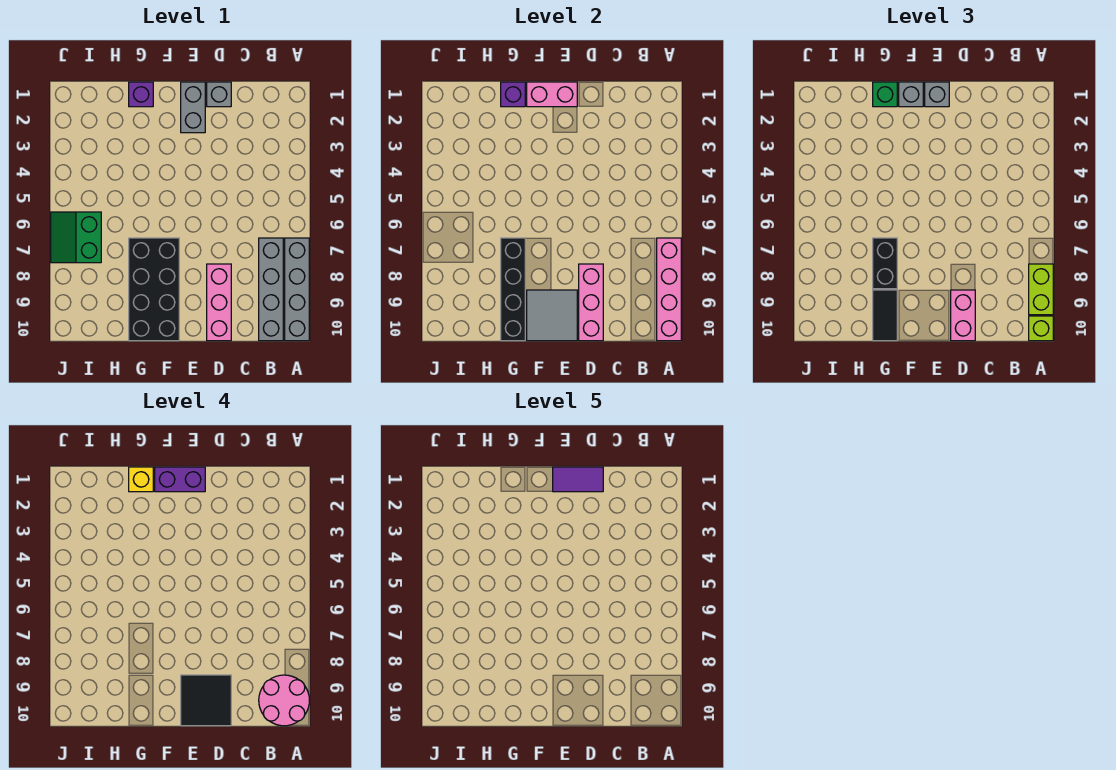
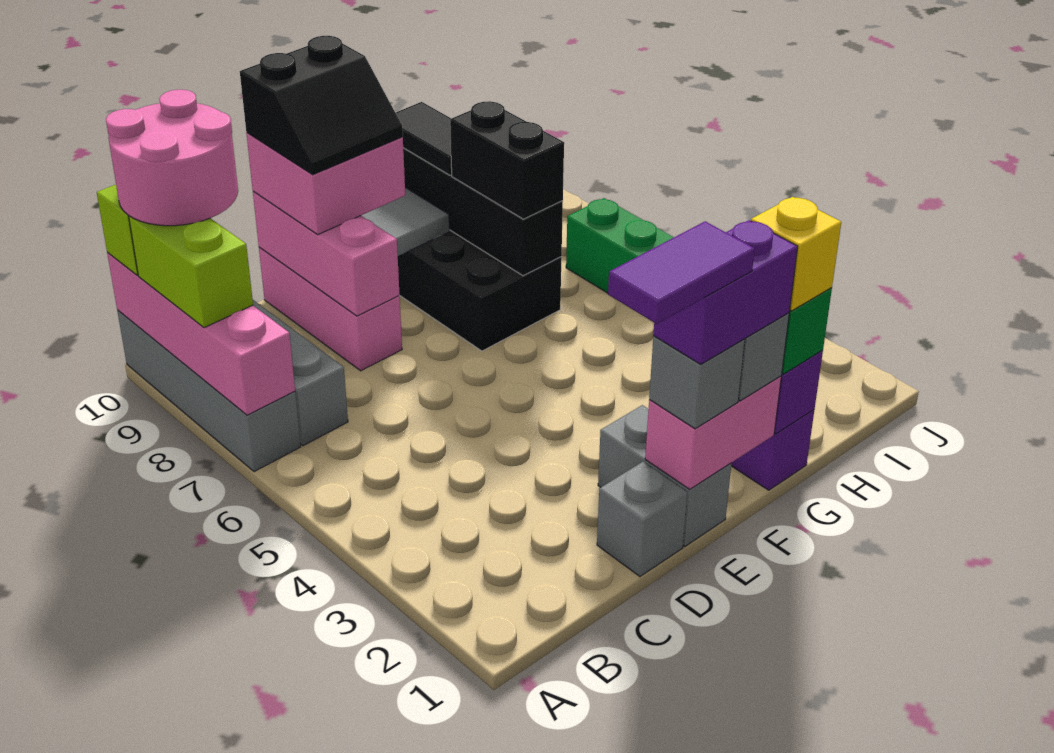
pink 1x2 brick [951,290,975,341] -> pink 2x2 brick [246,133,405,234]
black 2x2 tile [181,675,231,726] -> black 2x2 slope [240,36,403,175]

